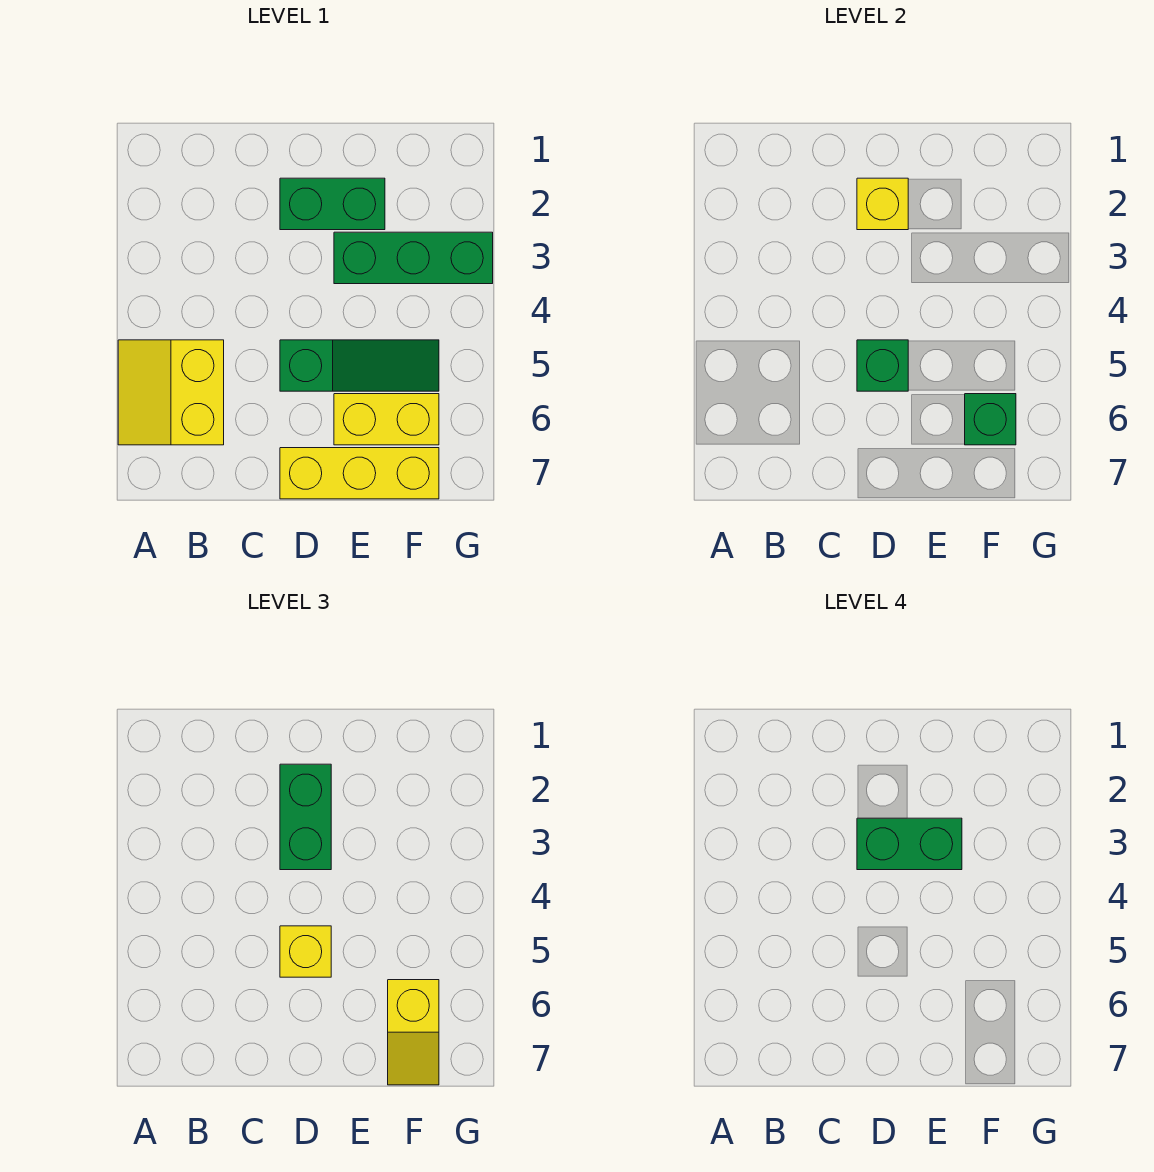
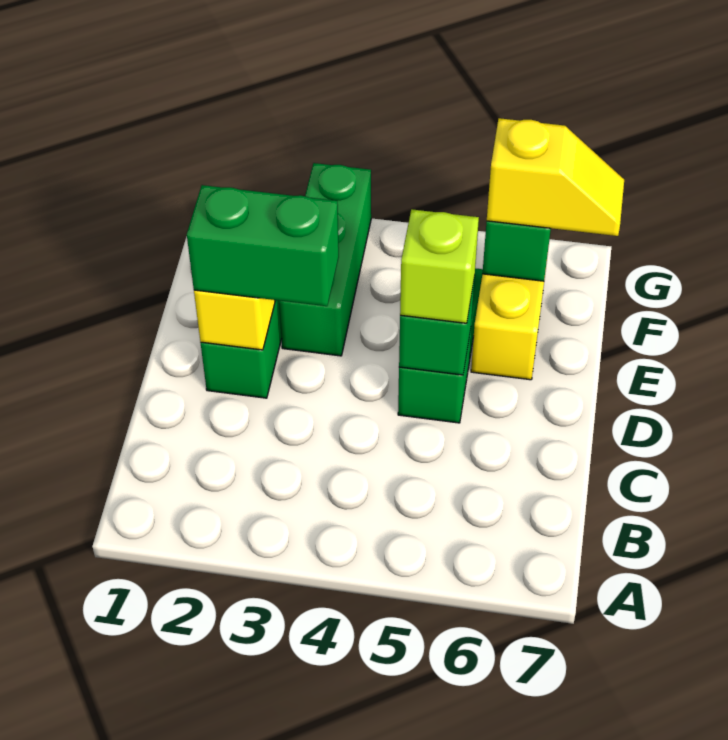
yellow 2x2 slope [118,340,224,445] -> none
green 1x2 brick [857,818,962,870] -> none
yellow 1x1 brick [280,926,331,977] -> lime 1x1 brick [400,209,479,323]
yellow 1x3 brick [280,448,439,499] -> none

